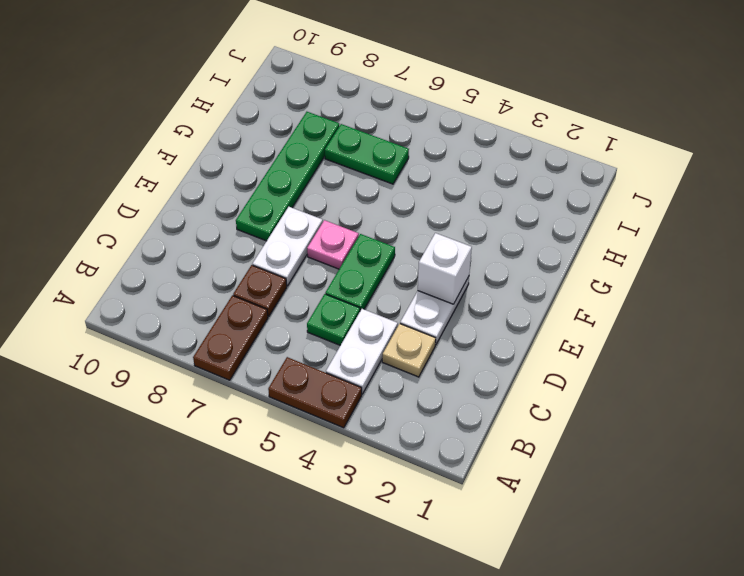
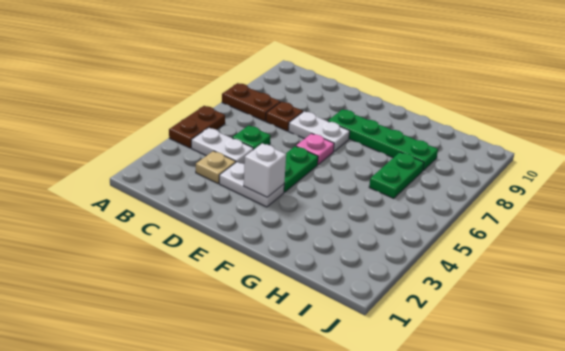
green 1x2 plate [325,234,395,311] -> green 1x2 plate turned to [284,146,318,192]

